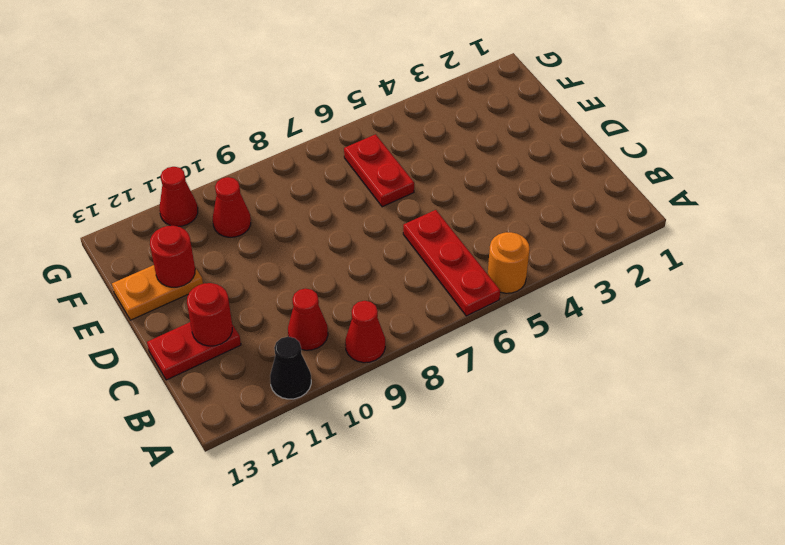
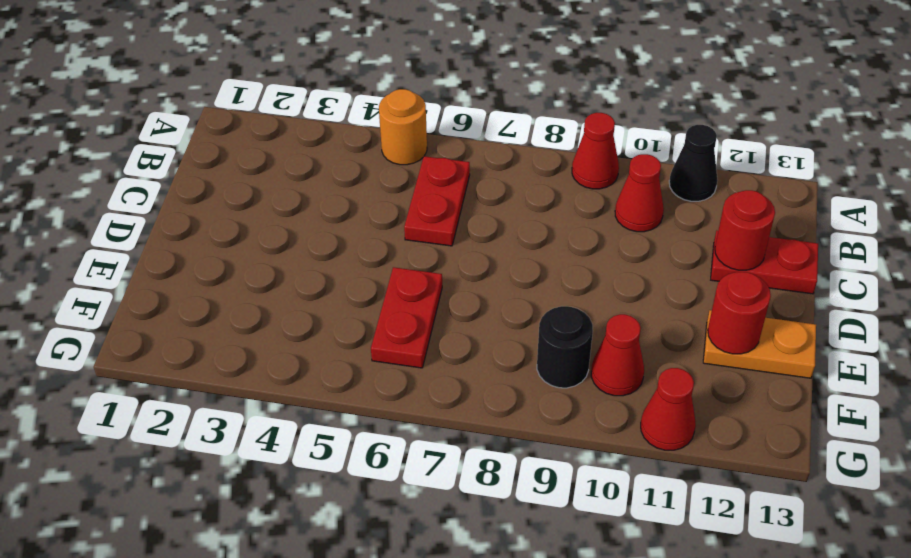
red 1x3 plate [403,210,500,316] -> red 1x2 plate [404,156,470,246]
none -> black 1x1 round brick [537,306,593,388]

